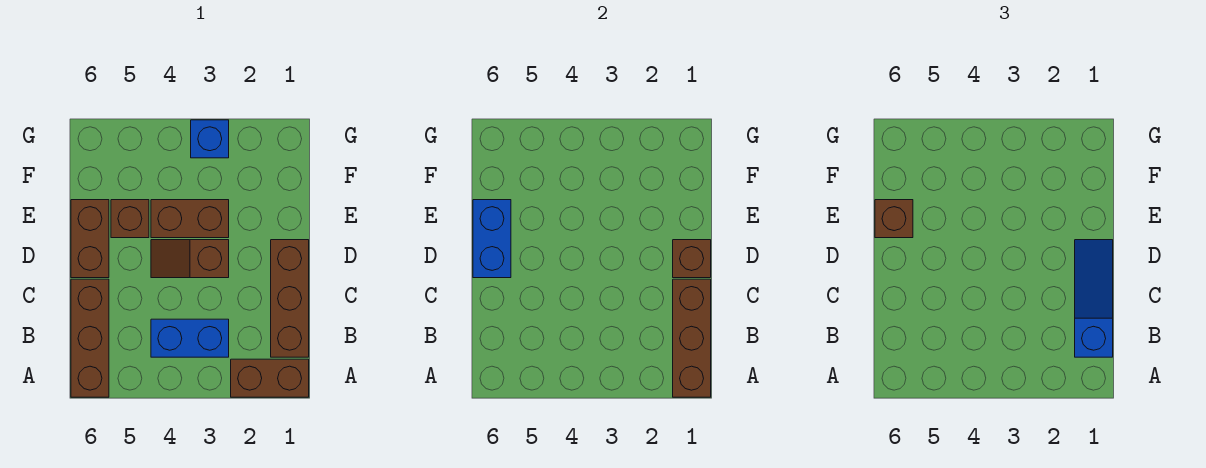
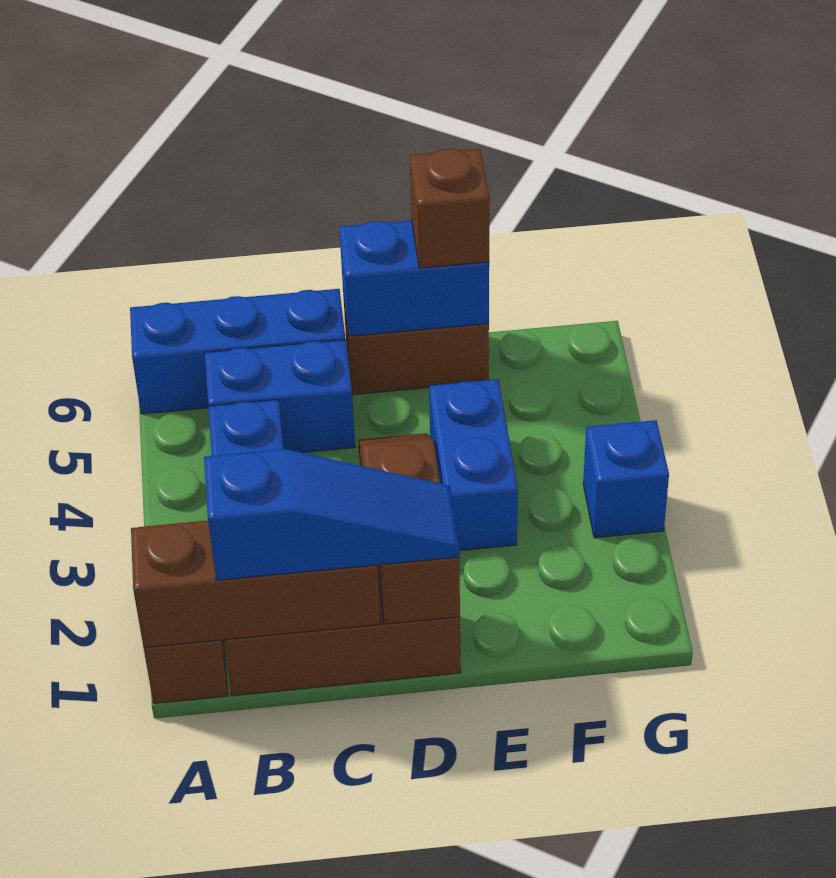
brown 1x3 brick [71,279,109,397] -> blue 1x3 brick [130,289,346,414]
none -> blue 1x2 brick [205,340,355,453]
brown 1x2 brick [151,200,229,238] -> blue 1x2 brick [429,379,518,551]
brown 1x1 brick [111,200,149,238] -> none

